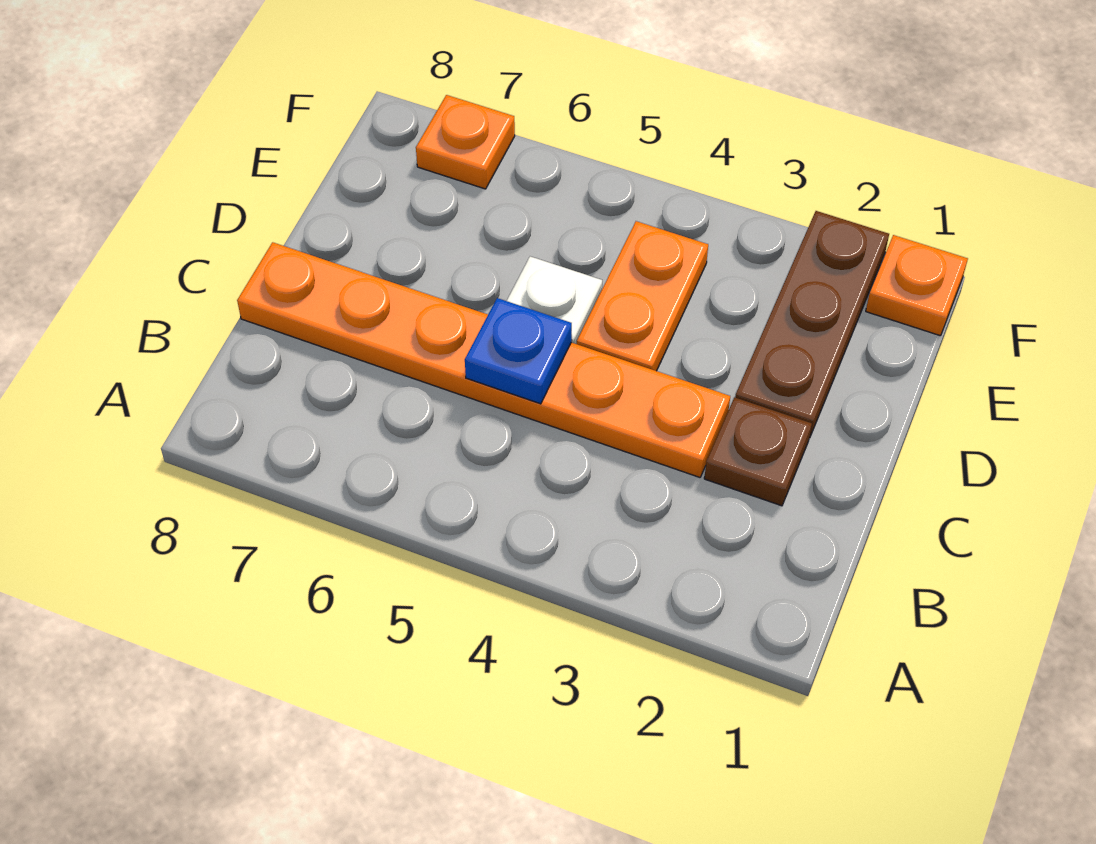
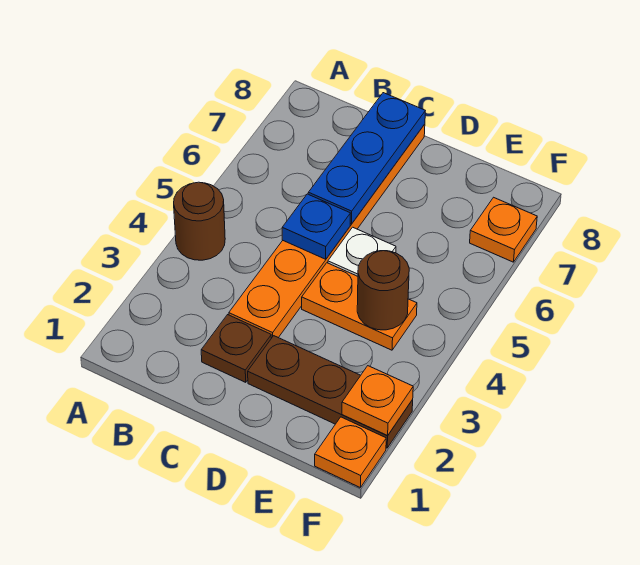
none -> brown 1x1 round brick [174,182,225,260]
none -> blue 1x3 plate [308,93,425,224]
none -> brown 1x1 round brick [357,251,409,330]
none -> orange 1x1 plate [342,366,413,435]

